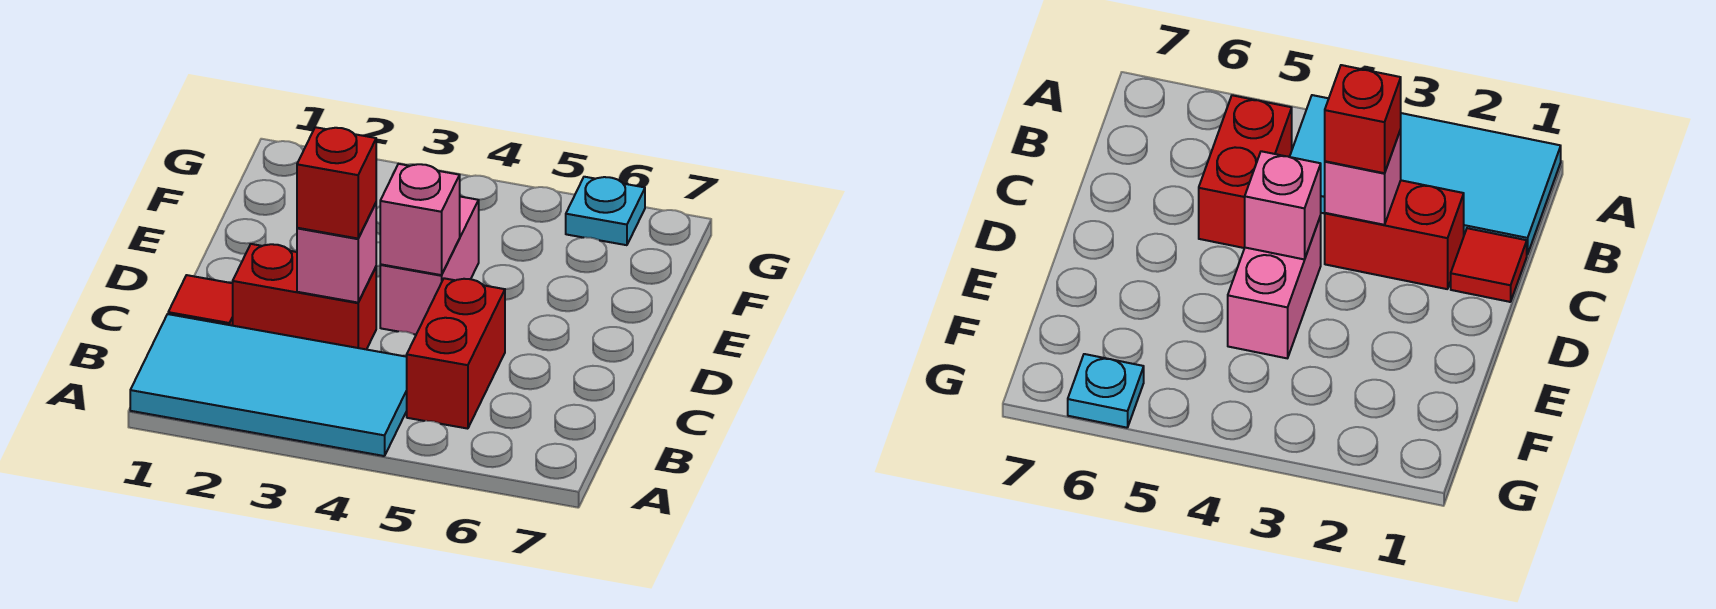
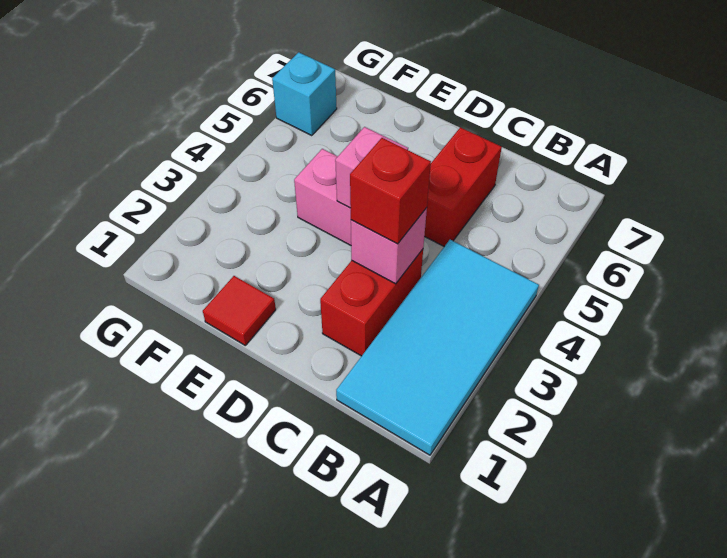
red 1x2 brick [407,278,505,429] -> red 1x2 brick turned to [424,127,502,247]
red 1x1 tile [168,275,233,326] -> red 1x1 tile moved to [203,276,276,345]
cyan 1x1 plate [566,177,645,245] -> cyan 1x1 brick [272,52,337,136]

